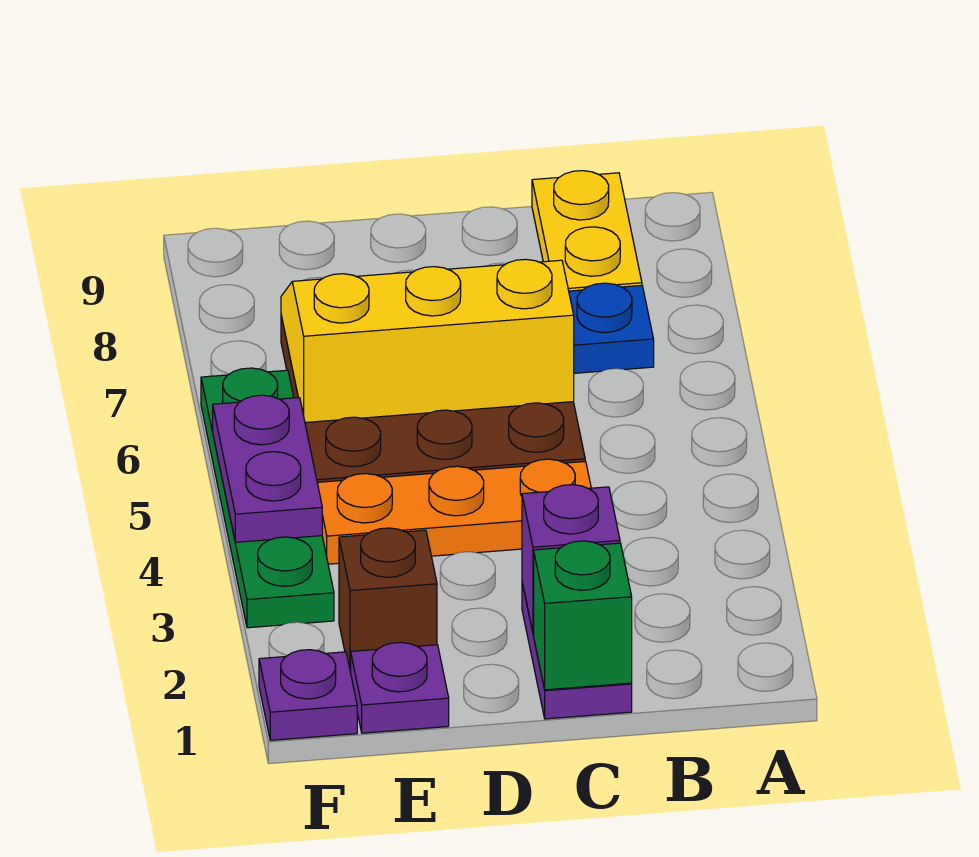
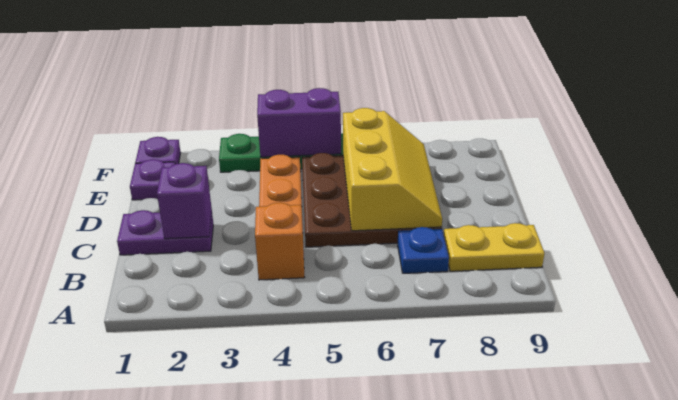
none -> orange 1x1 brick [255,203,305,280]
green 1x1 brick [534,541,632,690] -> none
brown 1x1 brick [339,528,437,672] -> none
purple 1x2 plate [213,395,322,542] -> purple 1x2 brick [257,88,341,157]

